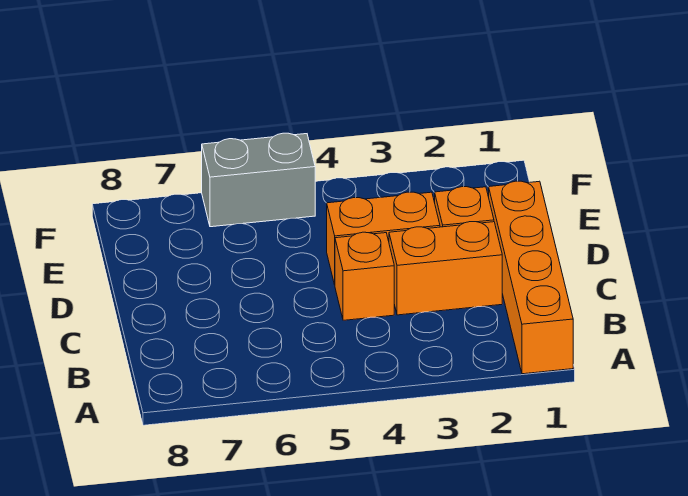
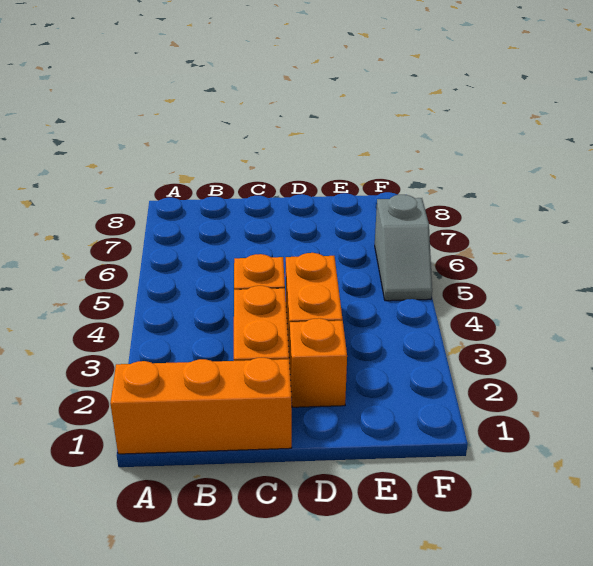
orange 1x4 brick [489,181,573,374] -> orange 1x3 brick [110,358,292,454]
grey 1x2 brick [202,133,315,227] -> grey 1x2 slope [375,195,432,301]

